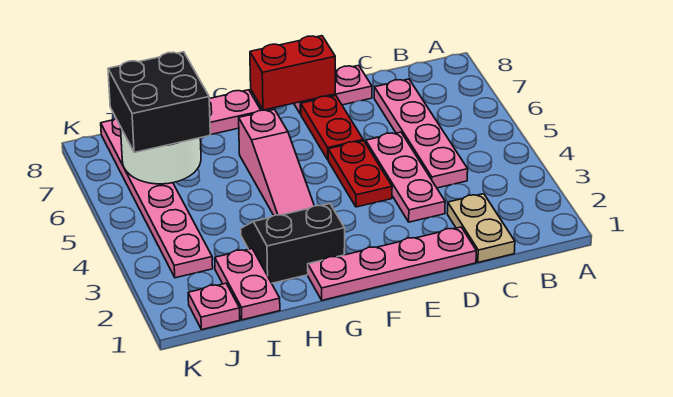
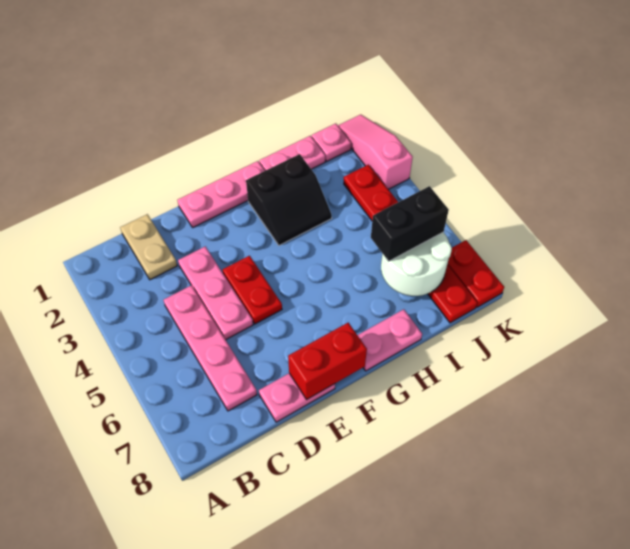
pink 1x4 plate [308,227,476,300] -> pink 1x3 plate [178,161,265,228]
red 1x2 plate [301,96,363,160] -> red 1x2 plate moved to [448,240,504,307]
pink 1x3 slope [239,109,314,215] -> pink 1x3 slope moved to [338,115,413,189]
pink 1x2 plate [215,249,280,320] -> pink 1x2 plate turned to [259,136,325,171]
black 2x2 brick [108,52,210,153] -> black 1x2 brick [371,186,449,261]
pink 1x6 plate [101,118,213,278] -> red 1x6 plate [344,165,477,323]

